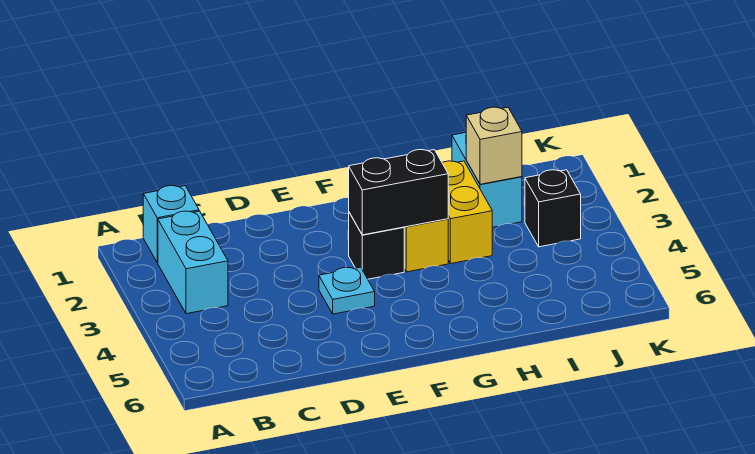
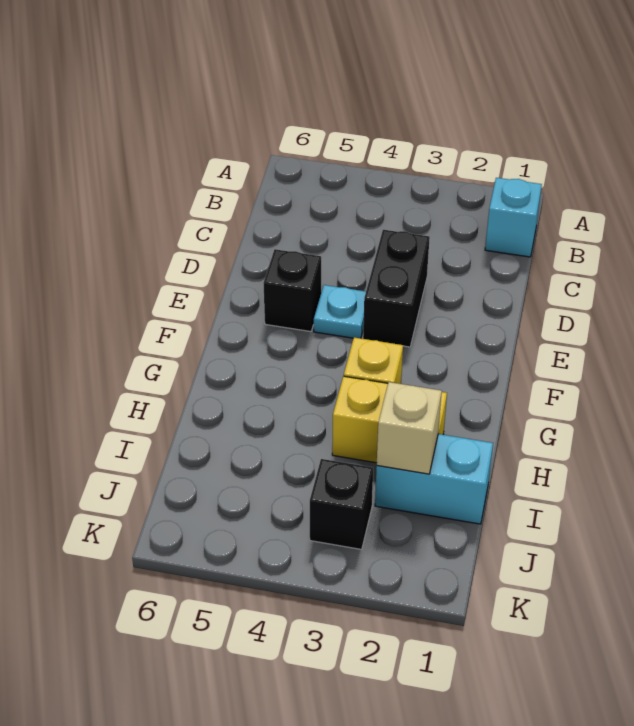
cyan 1x2 brick [158,211,228,314] -> none
black 1x1 brick [349,213,404,279] -> black 1x1 brick moved to [263,249,321,332]
black 1x2 brick [349,150,448,235] -> black 1x2 brick moved to [363,230,430,347]

